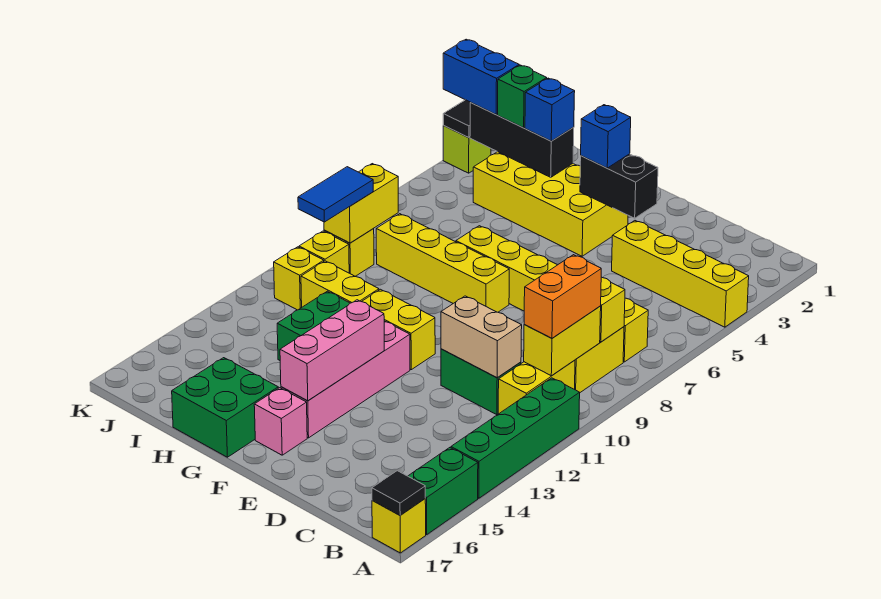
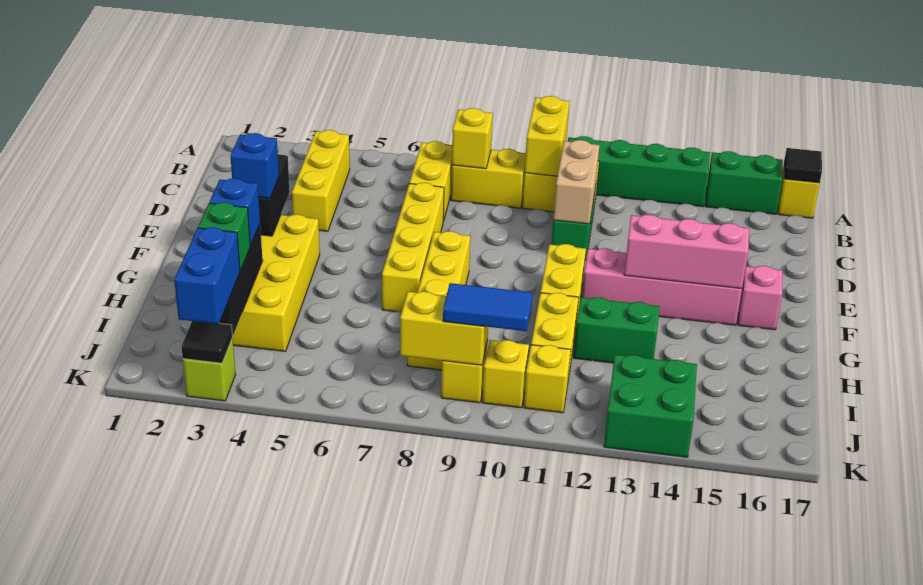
yellow 1x4 brick [612,221,749,327] -> yellow 1x3 brick [292,130,350,231]
yellow 1x2 brick [524,306,601,376] -> yellow 1x2 brick turned to [525,96,569,176]
orange 1x2 brick [524,255,601,338] -> none
green 2x2 brick [172,358,278,457] -> green 2x2 brick moved to [604,355,697,457]

